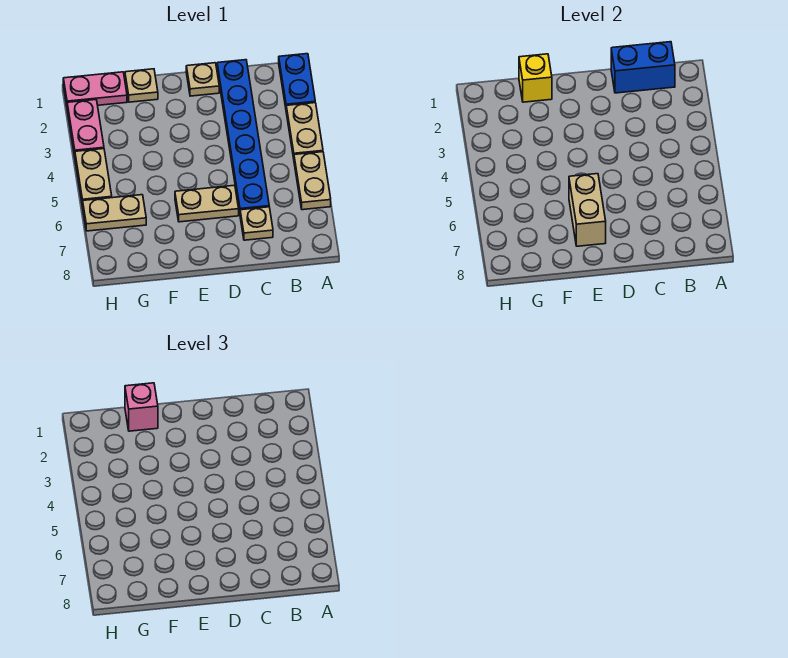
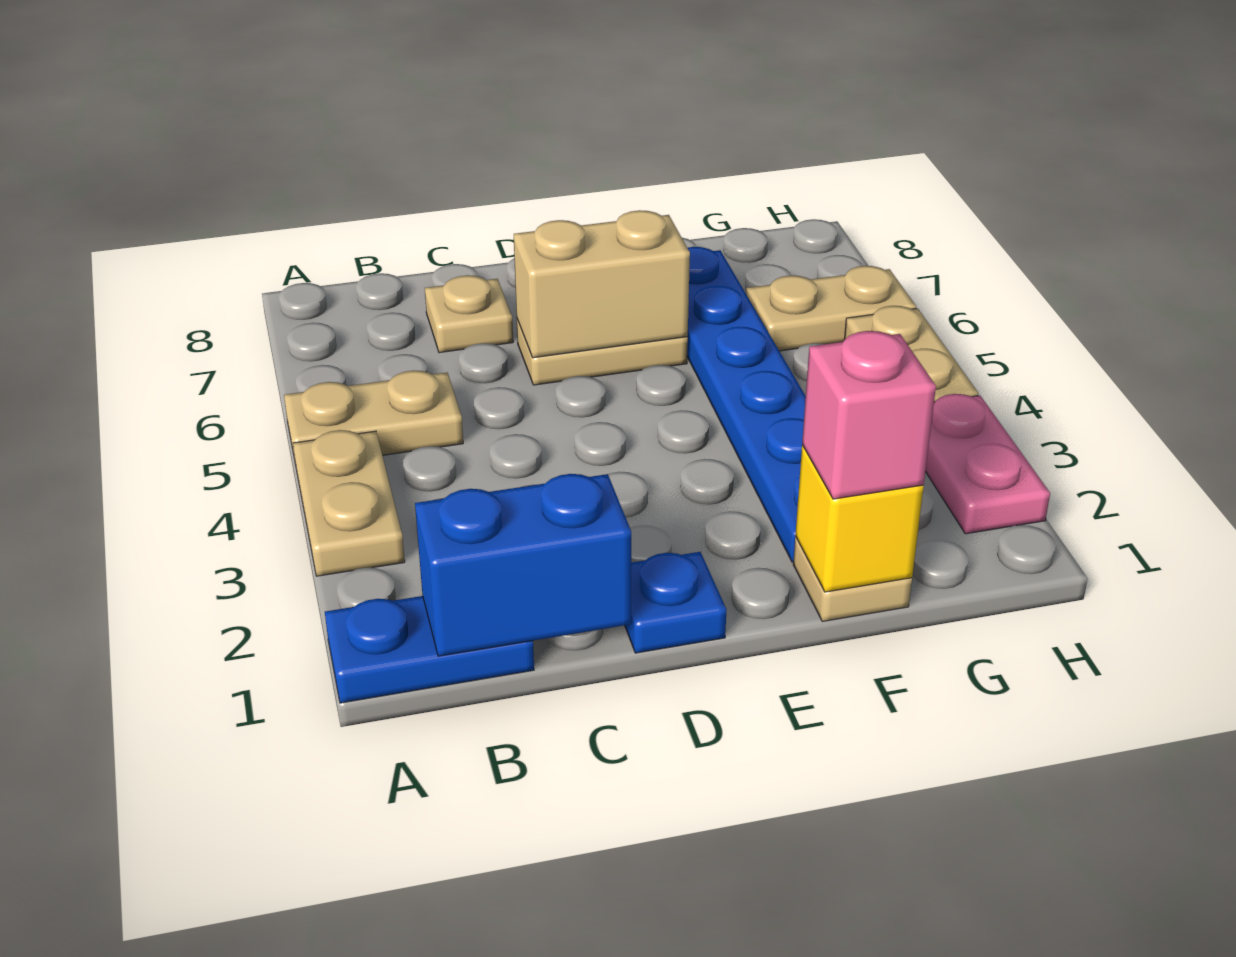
blue 1x2 plate [279,54,315,107] -> blue 1x2 plate turned to [325,596,534,703]
tan 1x2 plate [294,152,331,210] -> tan 1x2 plate turned to [284,371,463,459]
blue 1x6 plate [217,60,269,212] -> blue 1x6 plate moved to [687,247,806,562]
tan 1x1 plate [186,63,219,96] -> blue 1x1 plate [625,552,727,653]
tan 1x2 brick [569,174,606,246] -> tan 1x2 brick turned to [514,210,690,358]
pink 1x2 plate [63,72,127,105] -> none

